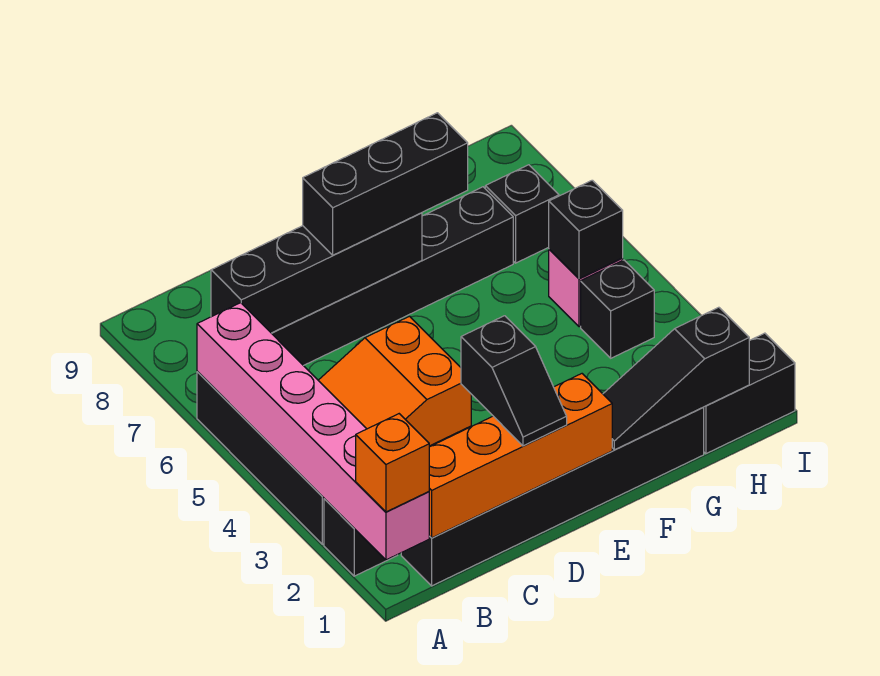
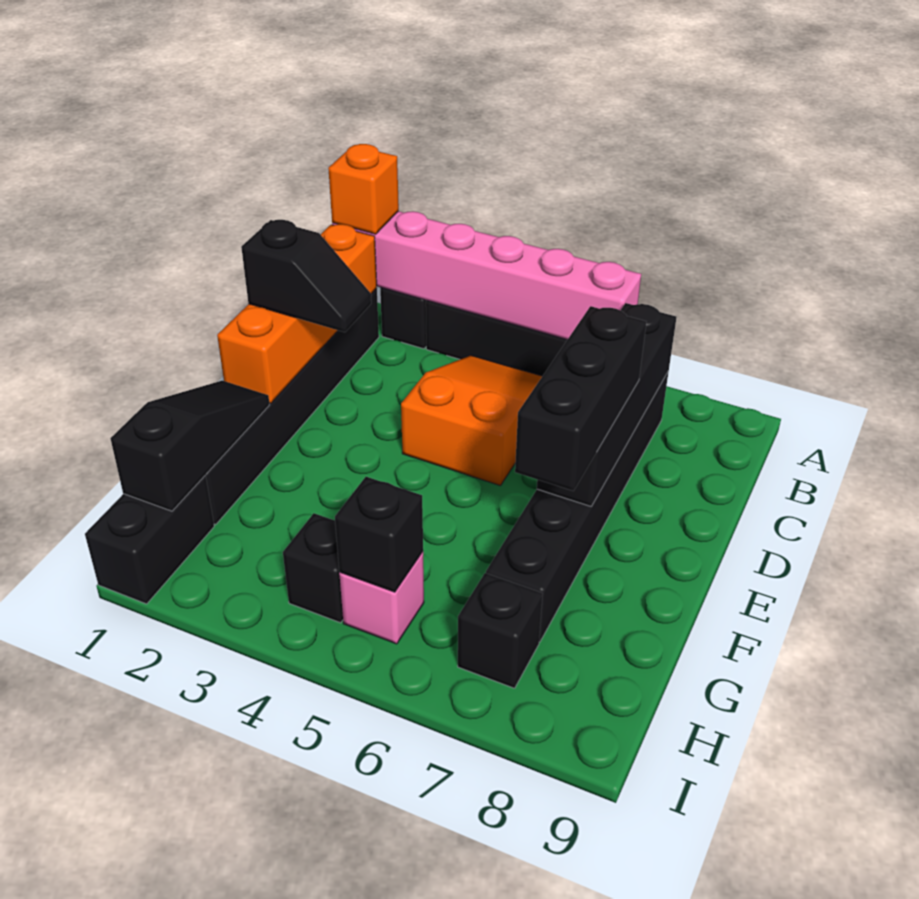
black 1x2 slope [461,316,567,446] -> black 1x2 slope turned to [241,220,371,332]

